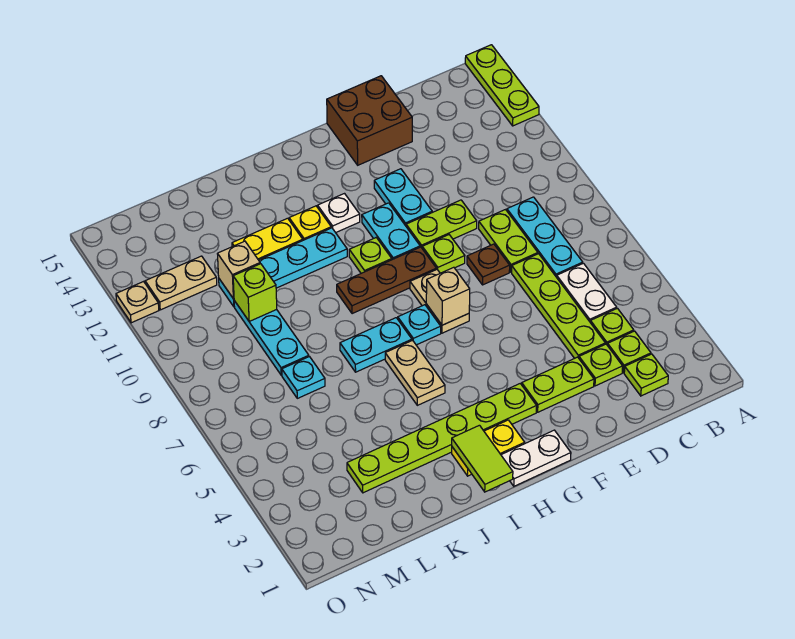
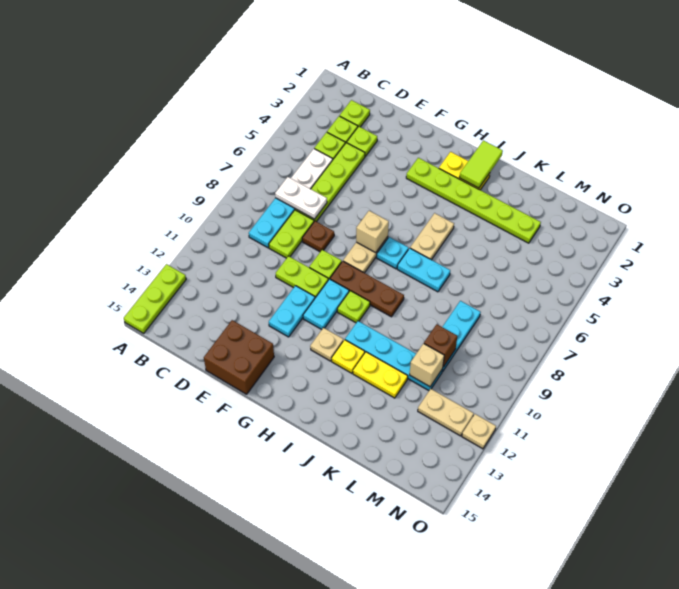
lime 1x2 plate [522,357,594,412] -> none
white 1x2 plate [501,430,571,486] -> white 1x2 plate moved to [275,177,327,219]
white 1x1 plate [318,194,360,233] -> tan 1x1 plate [310,328,343,361]
cyan 1x1 plate [282,357,325,398] -> none
lime 1x1 brick [233,264,277,322] -> brown 1x1 brick [424,324,457,367]

